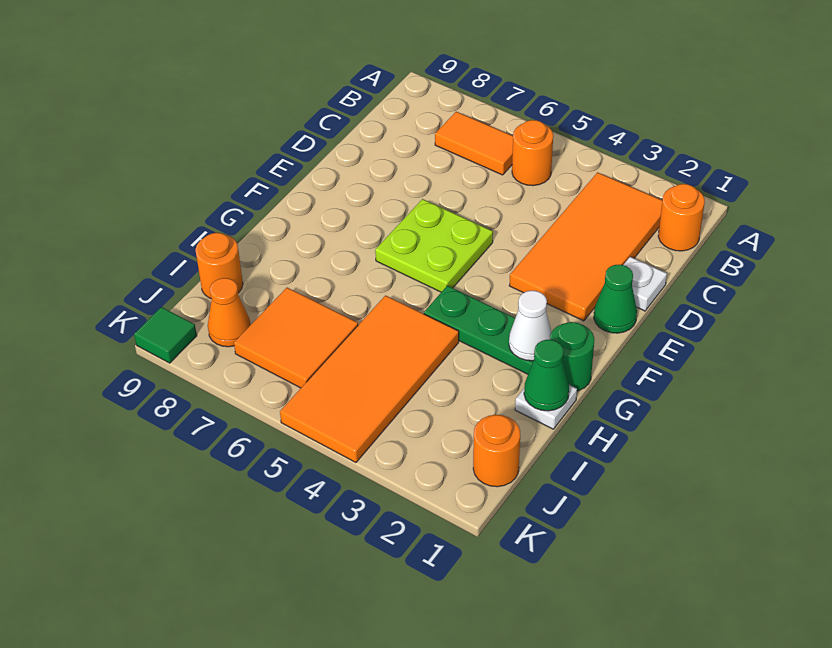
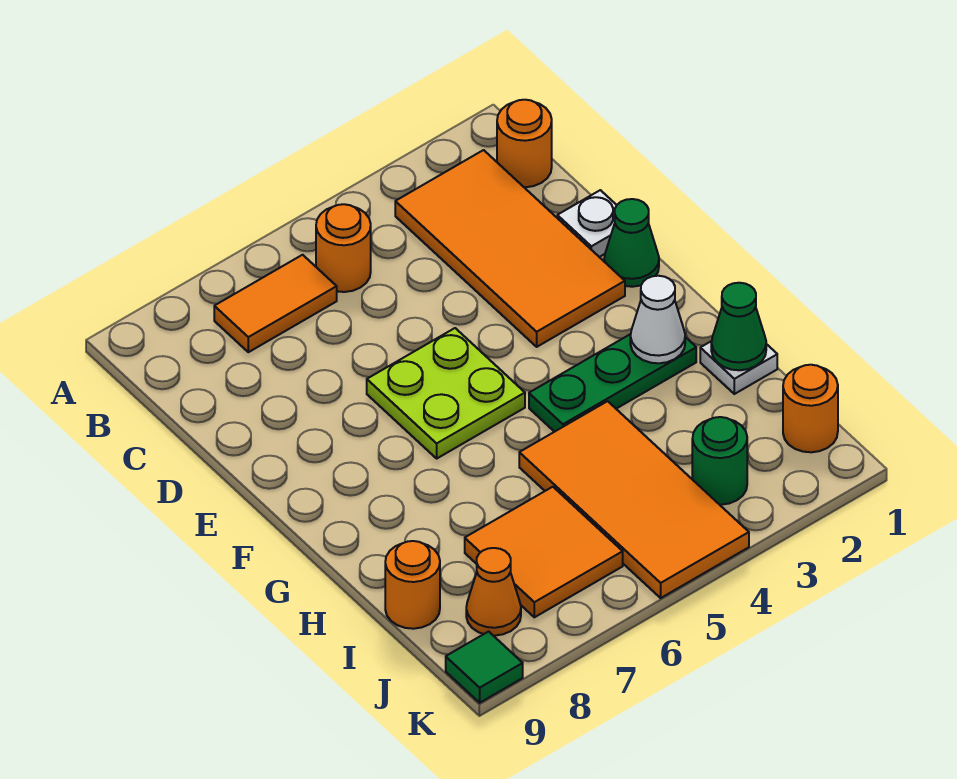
green 1x1 round brick [550,322,594,391] -> green 1x1 round brick moved to [692,417,747,505]

